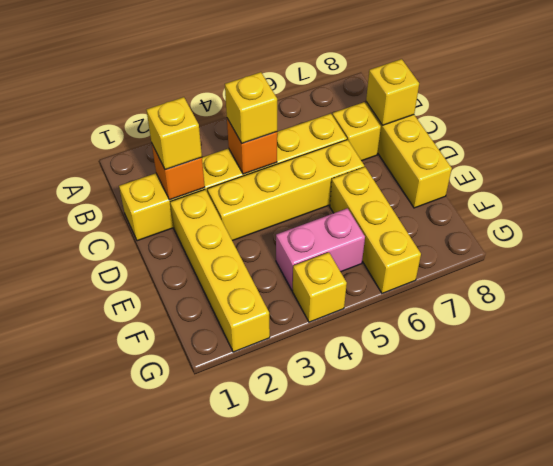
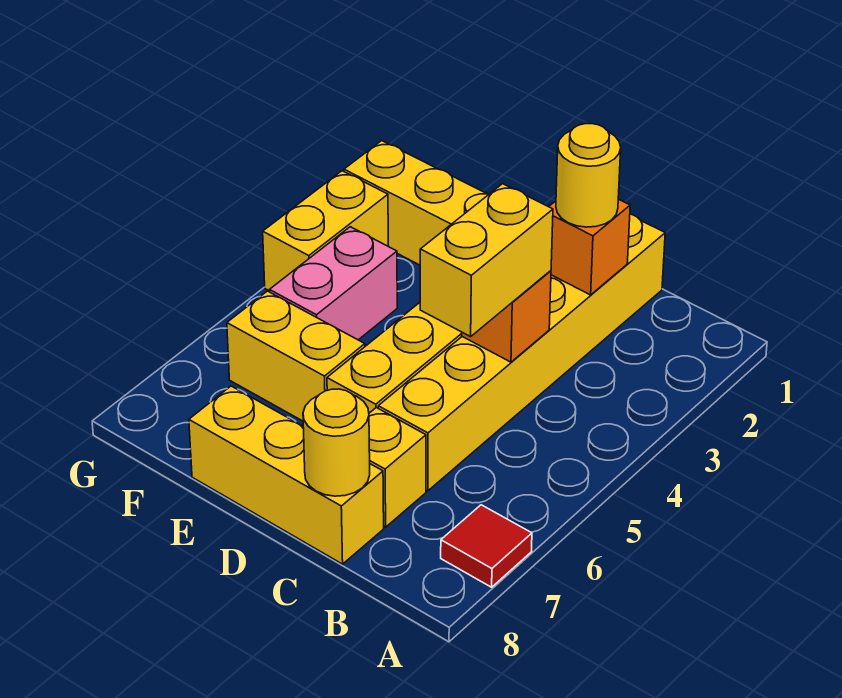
none -> red 1x1 tile [441,505,532,587]
yellow 1x1 brick [146,97,202,170] -> yellow 1x1 round brick [556,124,621,227]
yellow 1x1 brick [225,72,277,143] -> yellow 1x2 brick [420,184,553,337]
yellow 1x1 brick [366,59,419,125] -> yellow 1x1 round brick [303,389,370,496]
yellow 1x3 brick [330,167,421,293] -> yellow 1x2 brick [227,291,365,421]
yellow 1x1 brick [293,252,347,322] -> yellow 1x2 brick [263,171,388,290]

